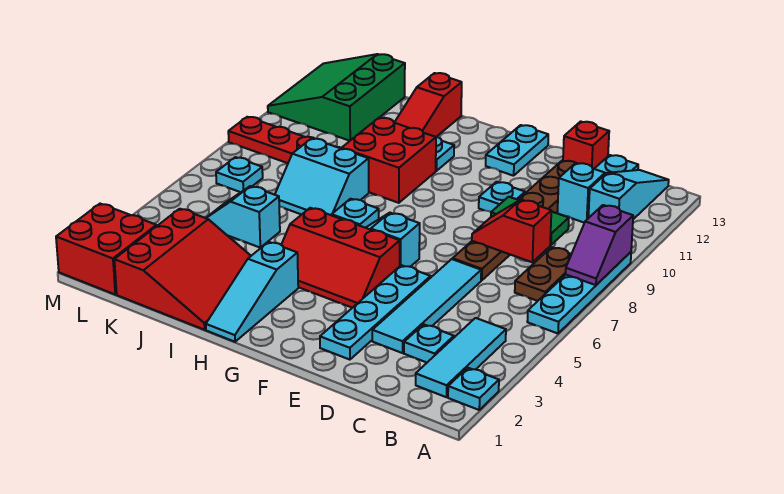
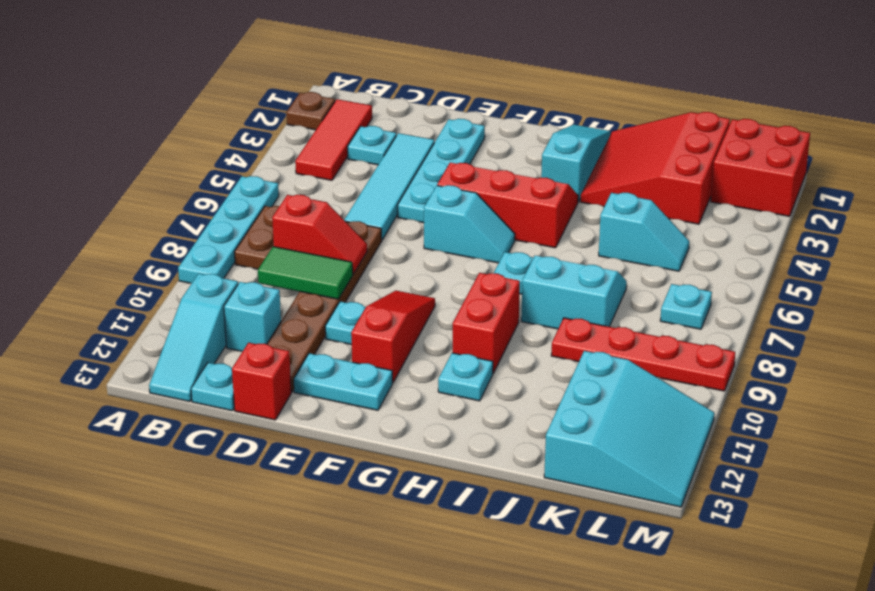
cyan 1x1 plate [448,368,499,410] -> brown 1x1 plate [287,92,335,130]
purple 1x2 slope [566,205,633,285] -> none
cyan 1x3 tile [416,318,506,397] -> red 1x3 tile [295,99,372,180]
cyan 1x2 plate [486,125,548,176] -> cyan 1x2 plate turned to [294,353,392,410]
red 2x2 brick [342,118,436,203] -> red 1x2 brick [453,273,520,373]
red 1x3 slope [394,73,462,137] -> red 1x3 slope moved to [351,291,435,383]
green 3x3 slope [268,54,405,141] -> cyan 3x3 slope [544,351,714,507]

